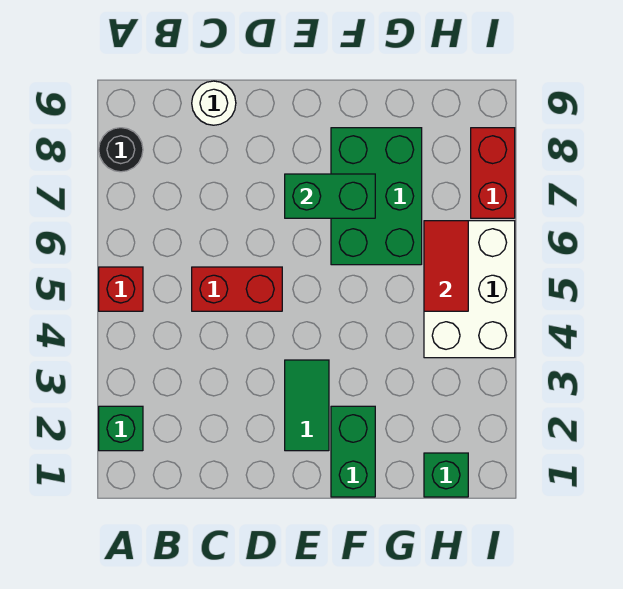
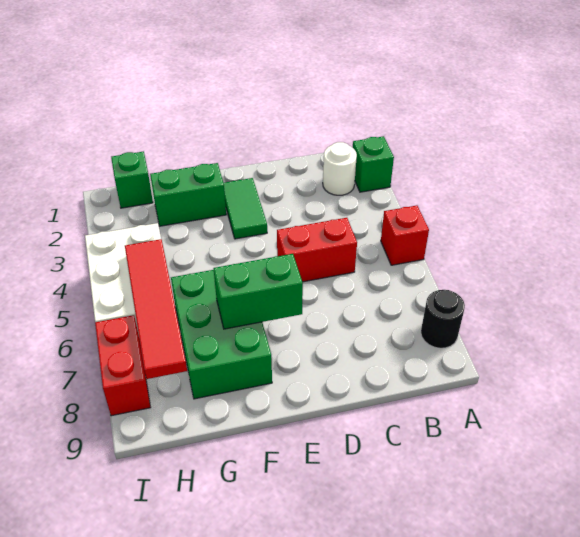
white 1x1 round brick [192,81,236,125] -> white 1x1 round brick moved to [323,142,357,195]
green 1x2 brick [331,406,375,497] -> green 1x2 brick turned to [150,163,226,226]
red 1x2 tile [424,221,468,311] -> red 1x4 tile [125,239,187,379]

